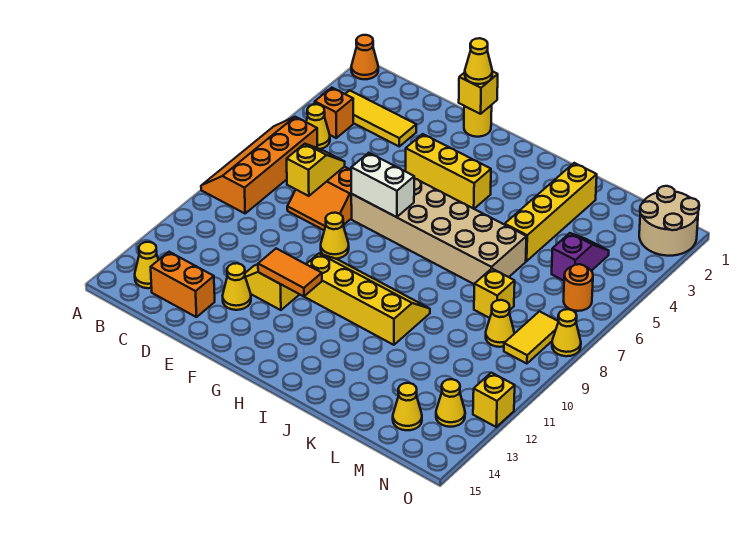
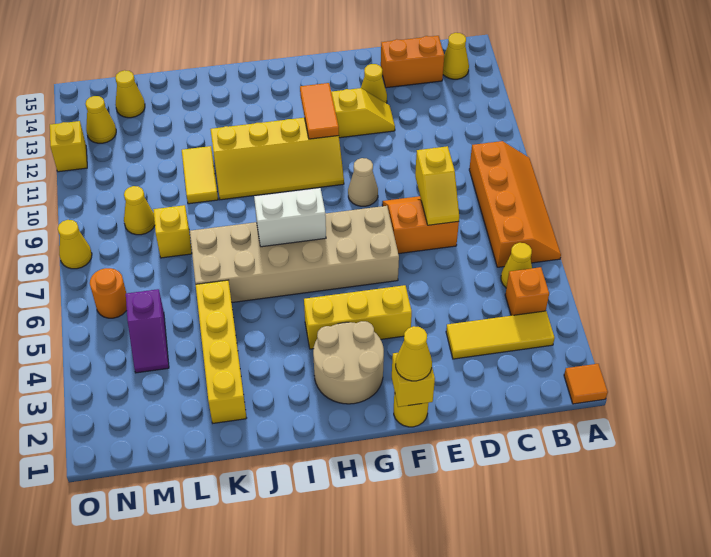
orange 1x1 cone [351,35,378,79] -> orange 1x1 tile [564,364,608,404]
white 1x2 brick [351,153,415,217] -> white 1x2 brick moved to [254,188,326,247]
yellow 1x1 cone [321,213,349,259] -> tan 1x1 cone [348,158,378,206]
orange 1x2 tile [258,248,322,296] -> orange 1x2 tile turned to [300,83,339,139]
tan 2x2 round brick [639,186,699,256] -> tan 2x2 round brick moved to [313,321,384,404]
yellow 1x2 tile [504,311,559,364] -> yellow 1x2 tile moved to [182,146,218,204]

